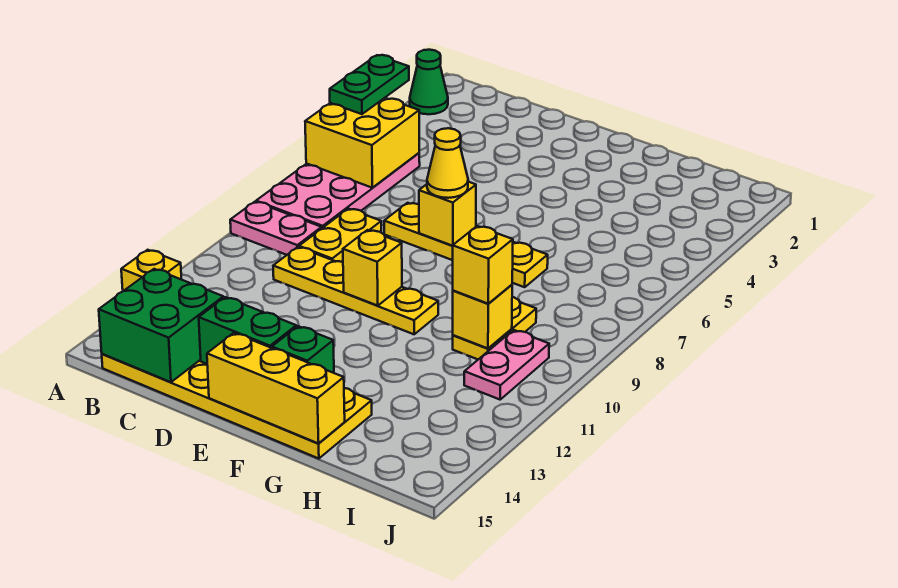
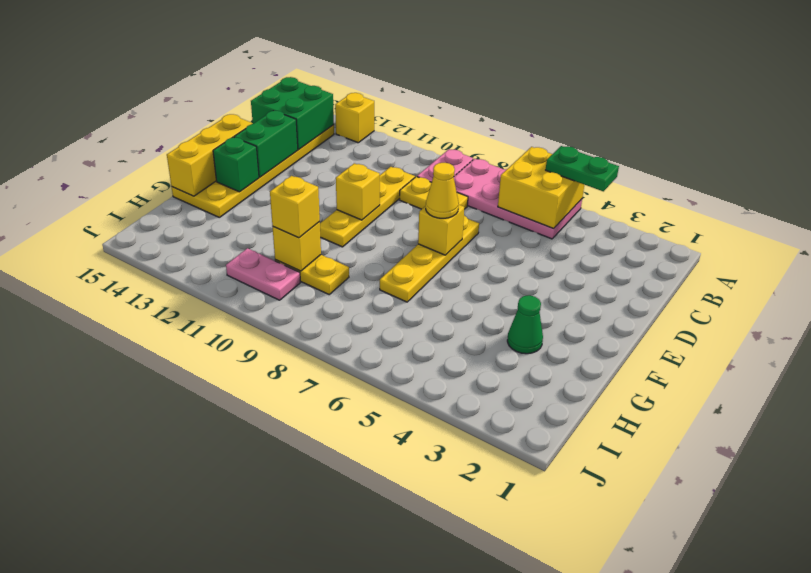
green 1x1 cone [410,50,448,114] -> green 1x1 cone moved to [507,295,543,354]

